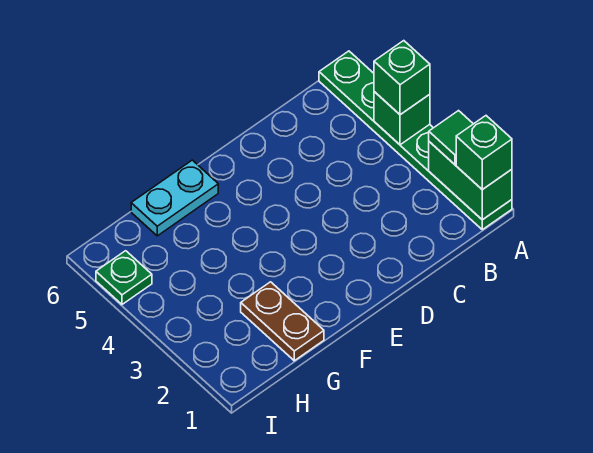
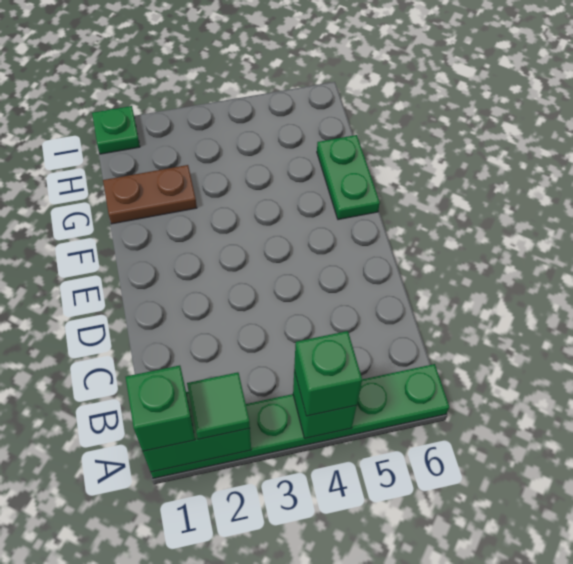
cyan 1x2 plate [131,160,218,236] -> green 1x2 plate [317,135,380,220]
green 1x1 plate [96,251,152,304] -> green 1x1 plate moved to [92,106,140,154]

